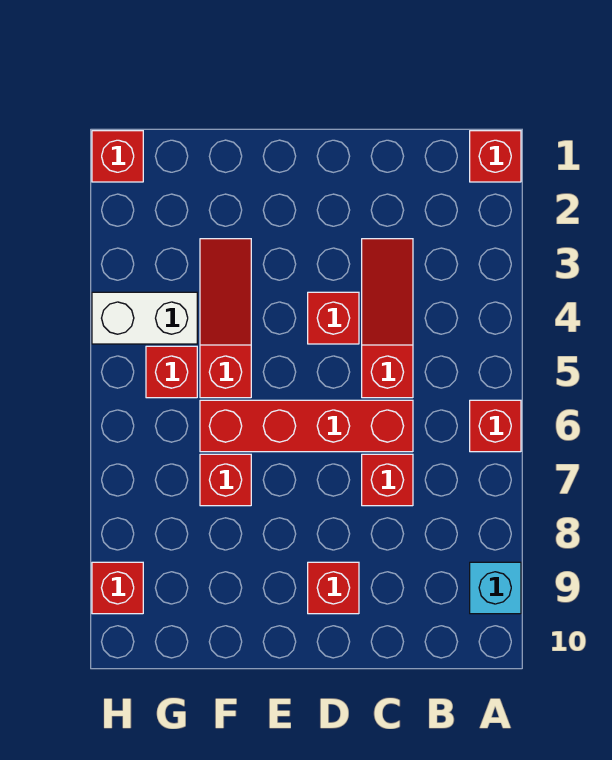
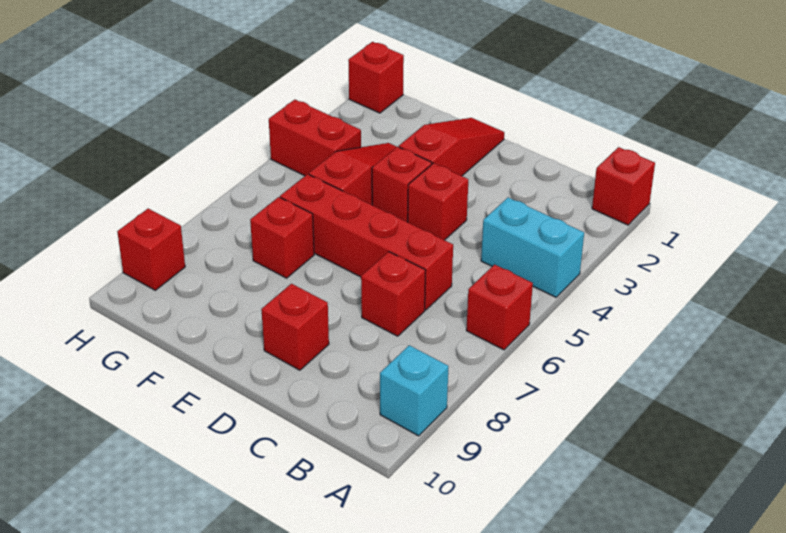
none -> cyan 1x2 brick [481,198,584,297]
red 1x3 slope [362,239,413,398] -> red 1x3 slope moved to [399,118,504,176]
white 1x2 brick [92,292,197,344] -> red 1x2 brick [269,100,361,176]
red 1x1 brick [146,346,197,398] -> red 1x1 brick moved to [372,147,432,222]

